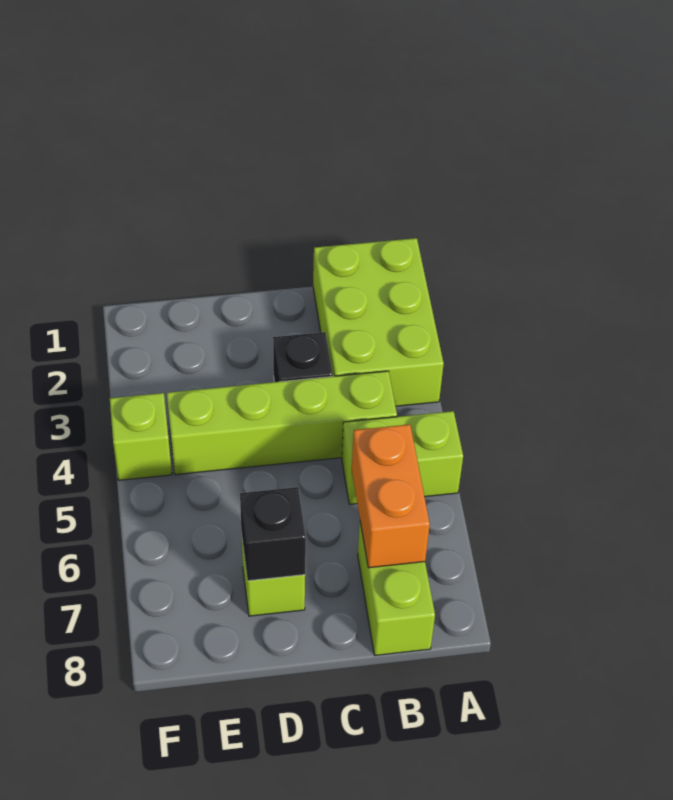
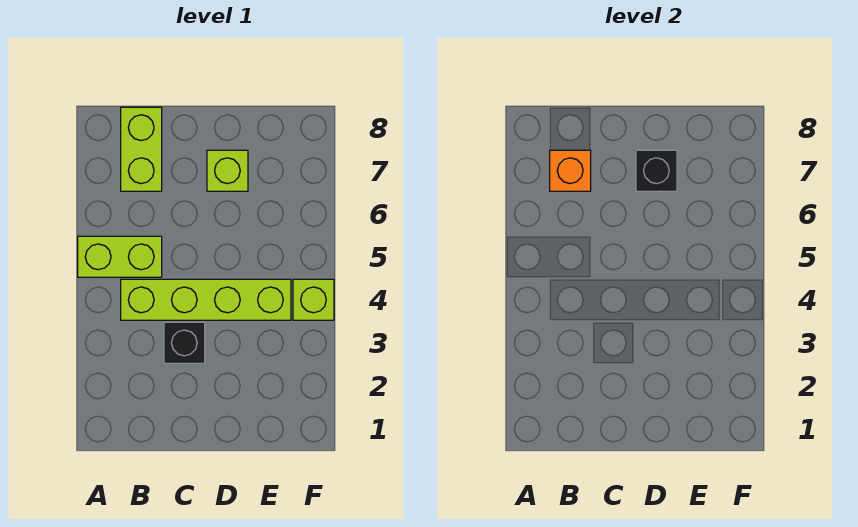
lime 2x3 brick [313,238,444,406] -> none
orange 1x2 brick [351,424,430,568] -> orange 1x1 brick [550,150,591,191]

